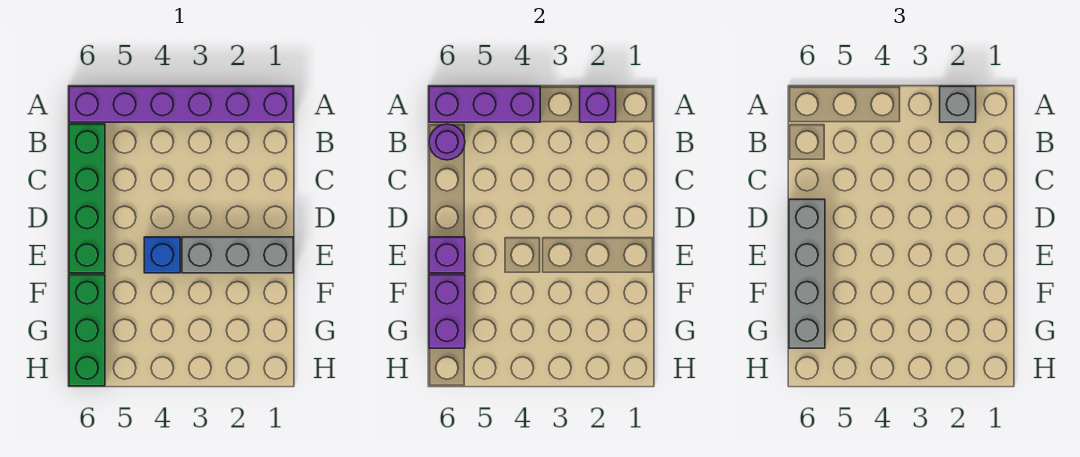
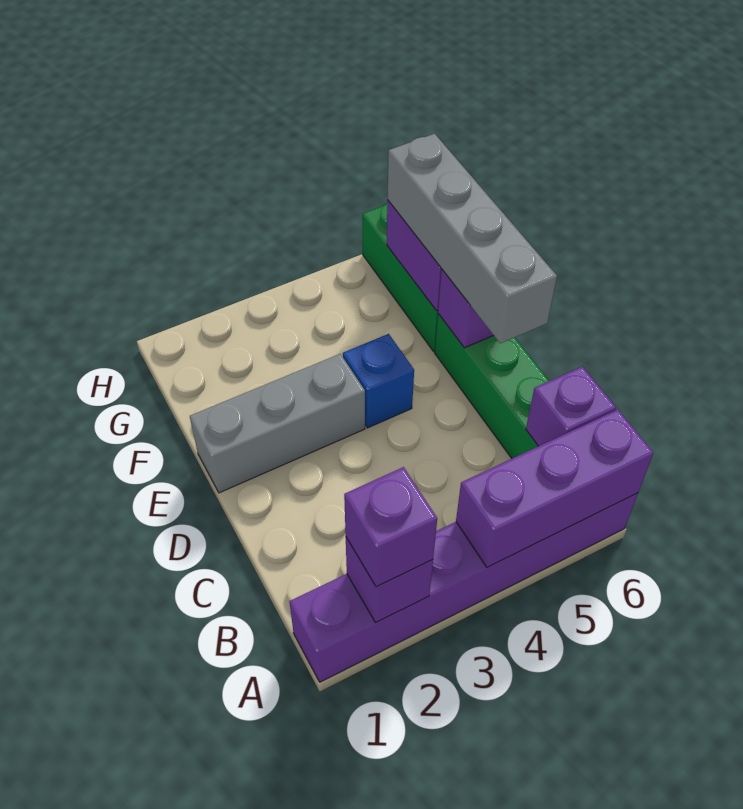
grey 1x1 brick [940,86,976,122] -> purple 1x1 brick [344,467,437,587]
purple 1x1 round brick [429,124,465,160] -> purple 1x1 brick [526,367,616,446]

